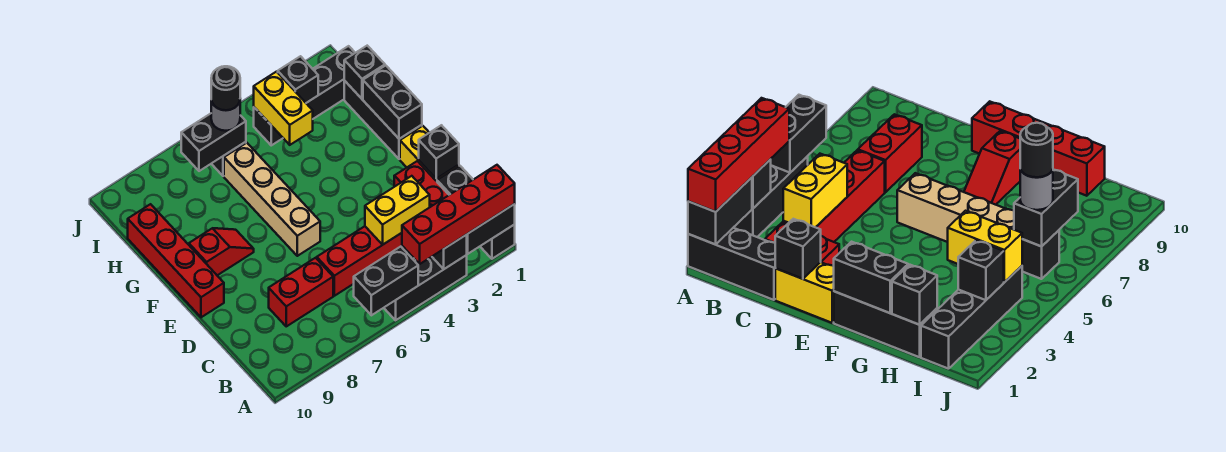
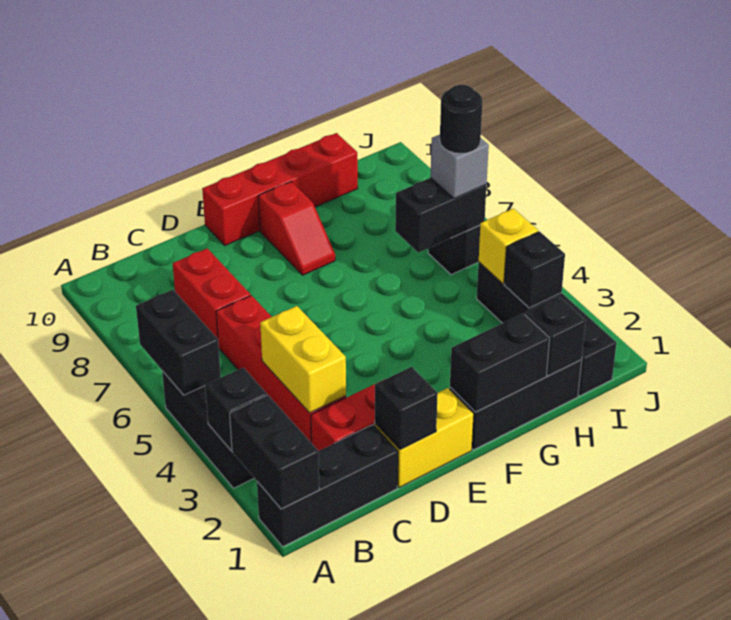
red 1x4 brick [402,165,515,264] -> none
tan 1x4 brick [224,143,320,256] -> none
yellow 1x2 brick [254,72,313,145] -> yellow 1x1 brick [479,208,538,284]
black 1x2 brick [181,114,246,171] -> black 1x2 brick turned to [395,178,487,253]
grey 1x1 round brick [211,100,240,131] -> grey 1x1 brick [431,135,489,199]

